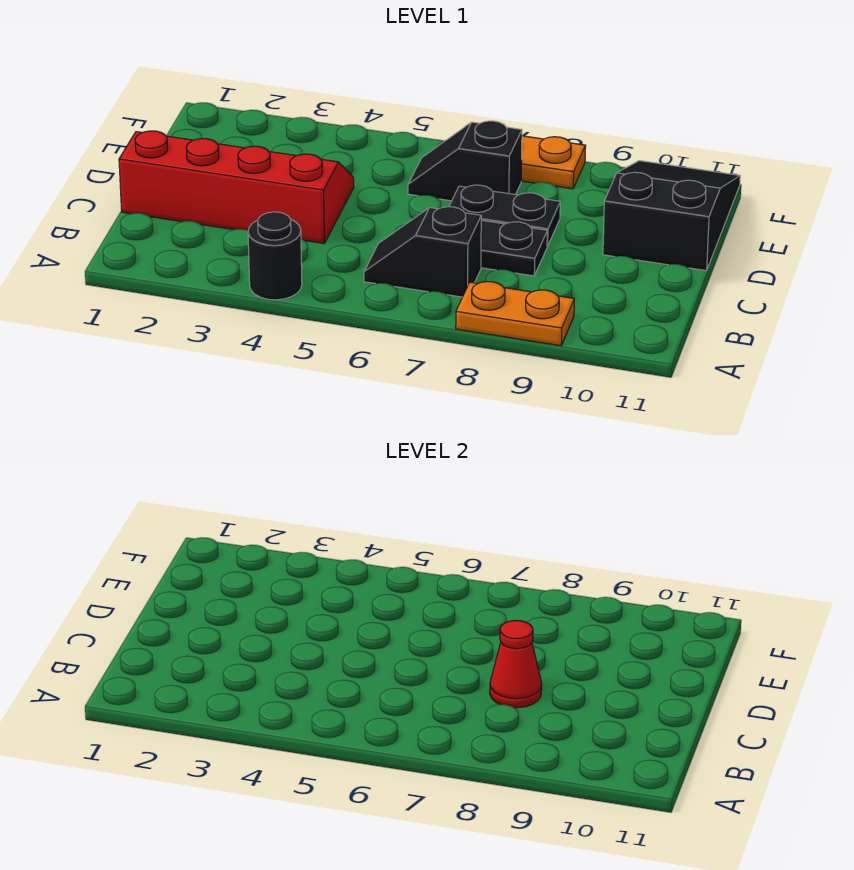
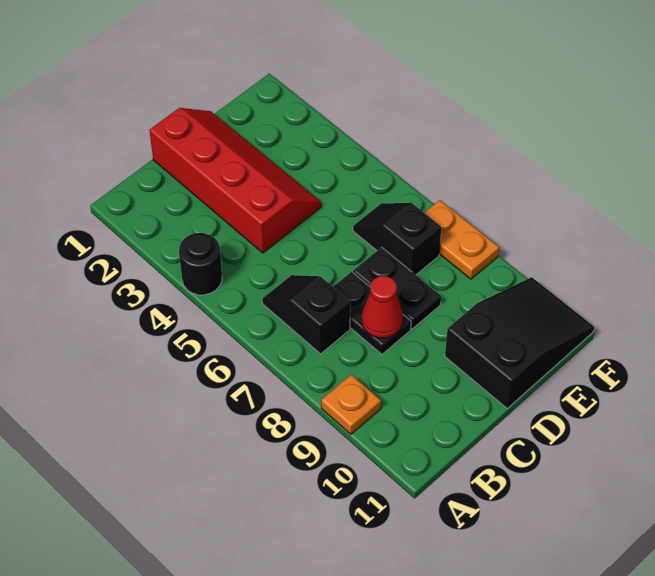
orange 1x2 plate [456,282,574,346] -> orange 1x1 plate [321,375,381,434]

